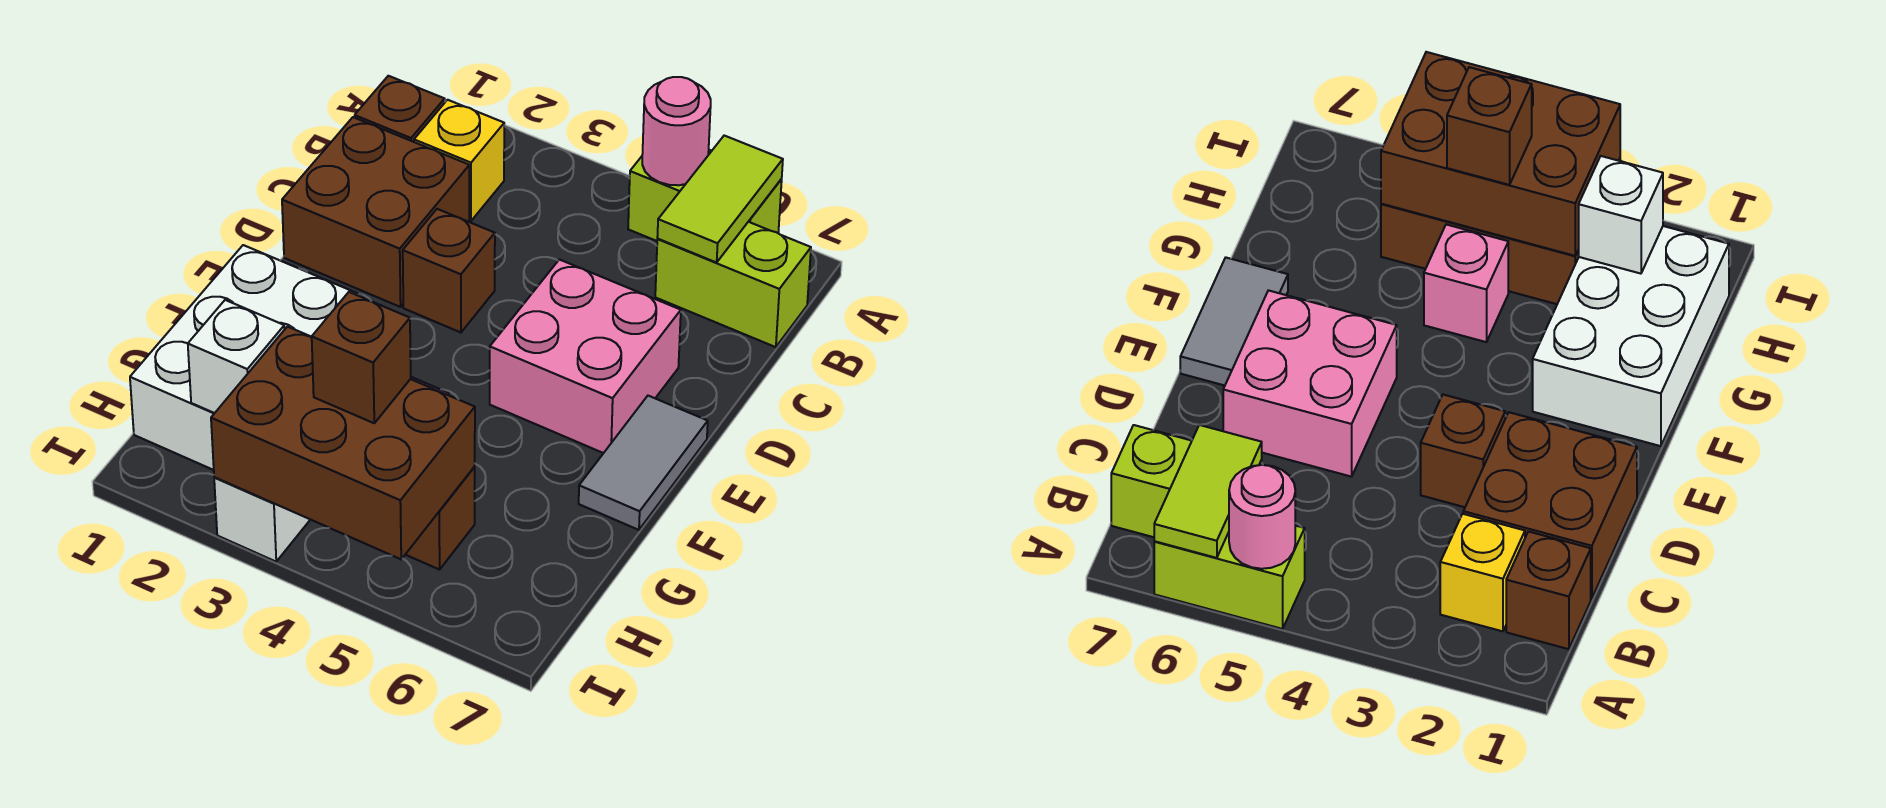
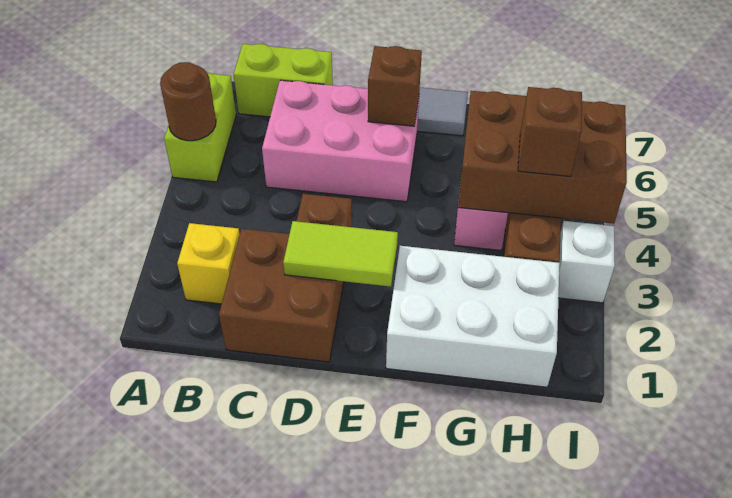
pink 1x1 round brick [642,77,711,185] -> brown 1x1 round brick [160,62,216,141]
lime 1x2 tile [657,136,783,263] -> lime 1x2 tile moved to [283,221,398,287]
brown 1x1 brick [355,76,445,142] -> brown 1x1 brick moved to [368,46,422,126]
lime 1x2 brick [655,222,811,347] -> lime 1x2 brick turned to [234,44,333,117]
pink 2x2 brick [490,260,681,453] -> pink 2x3 brick [262,80,419,202]
white 1x1 brick [188,300,285,413] -> none
brown 2x3 brick [211,327,475,559] -> brown 2x3 brick turned to [458,91,627,224]

